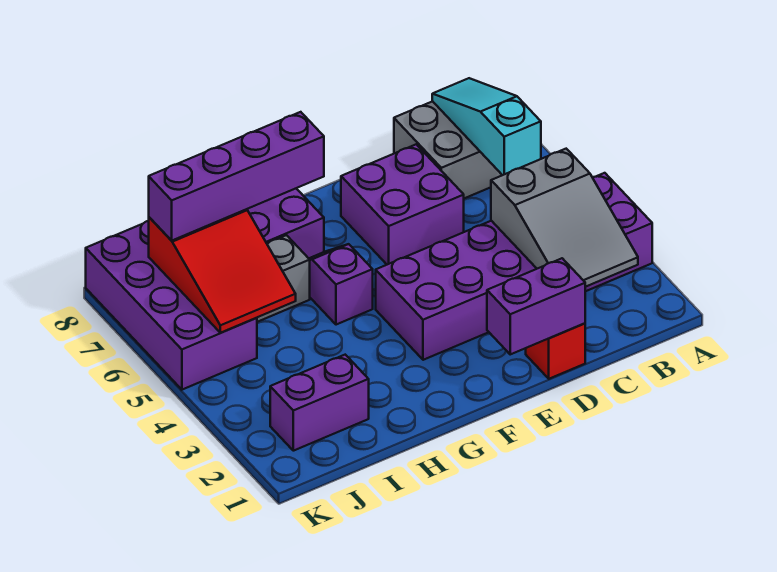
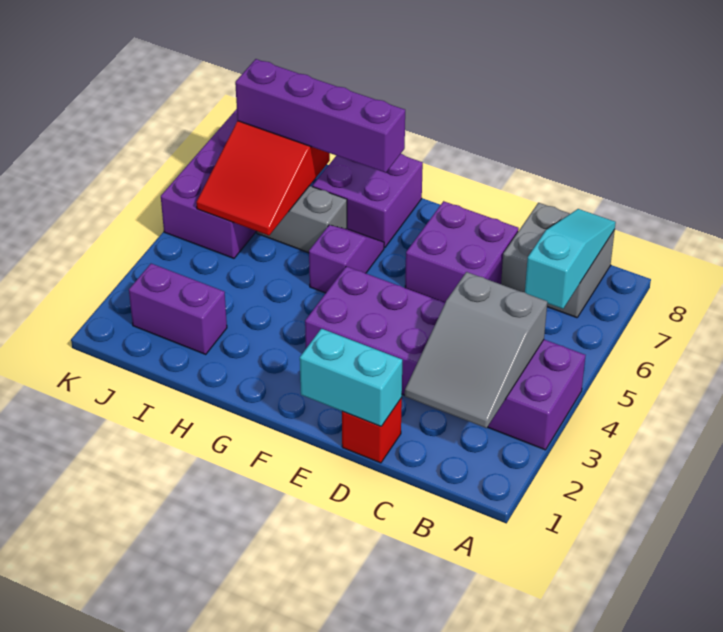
purple 1x2 brick [487,258,585,354] -> cyan 1x2 brick [300,329,402,426]

